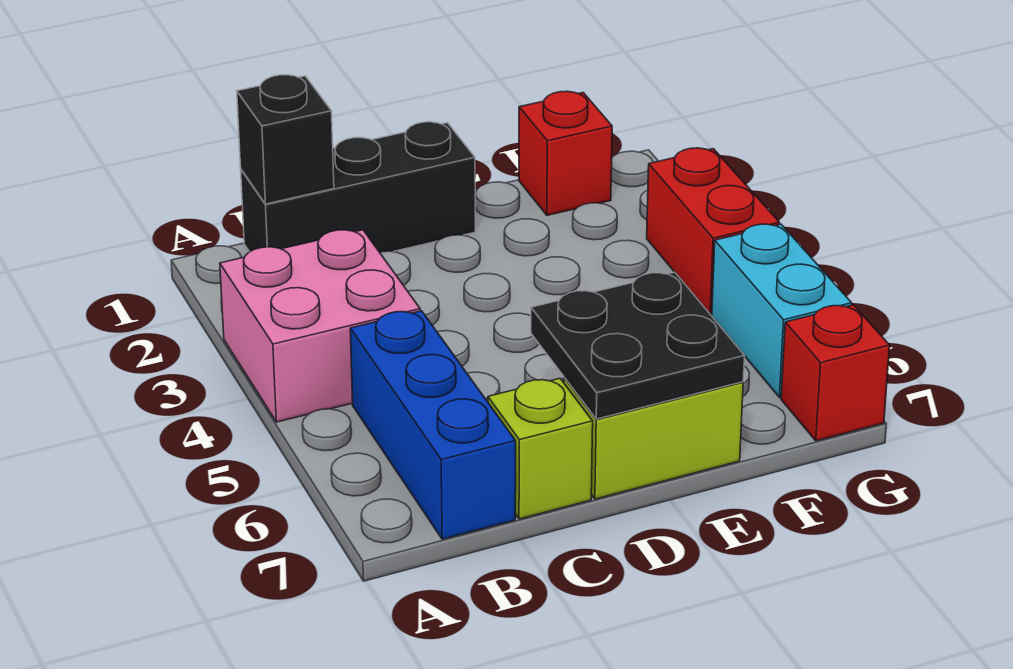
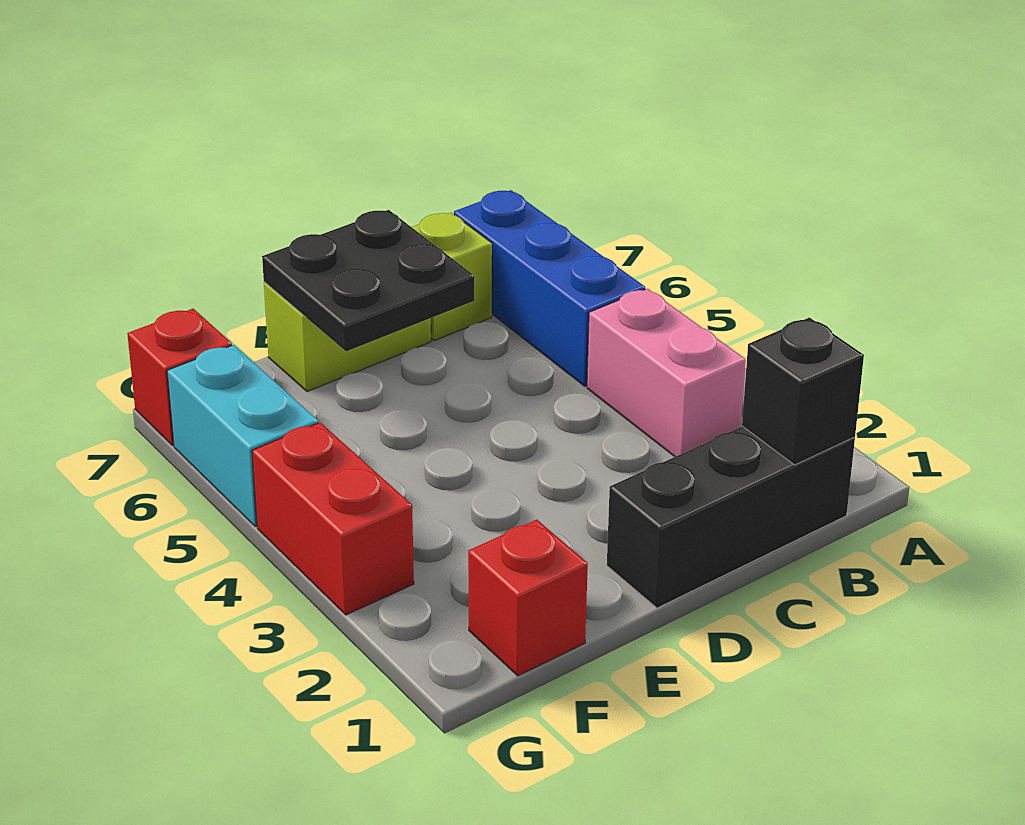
pink 2x2 brick [220,230,420,422] -> pink 1x2 brick [587,289,746,457]

